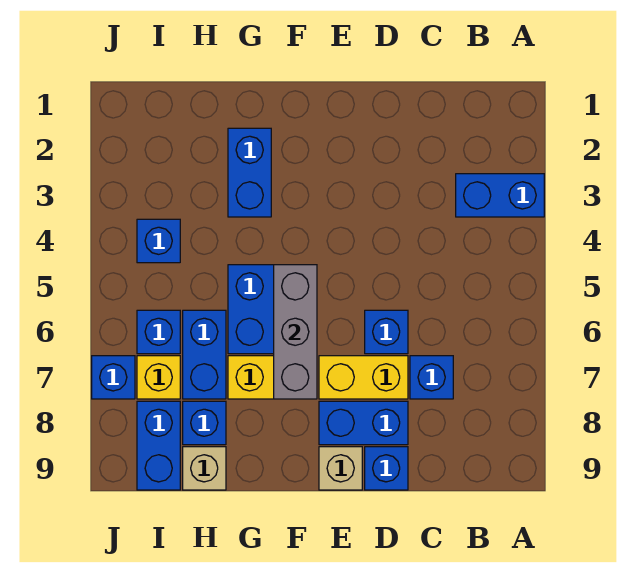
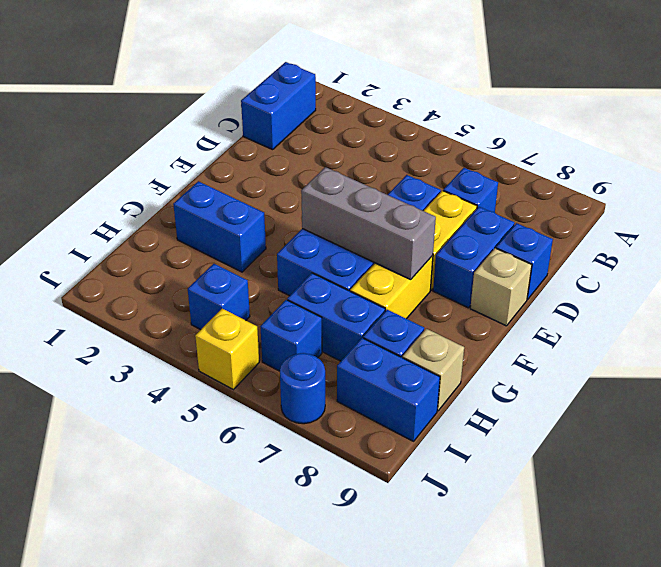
blue 1x2 brick [456,174,544,217] -> blue 1x2 brick moved to [241,62,316,150]
yellow 1x1 brick [137,356,180,399] -> yellow 1x1 brick moved to [195,309,259,390]
blue 1x1 brick [92,356,135,399] -> blue 1x1 round brick [280,353,325,424]

